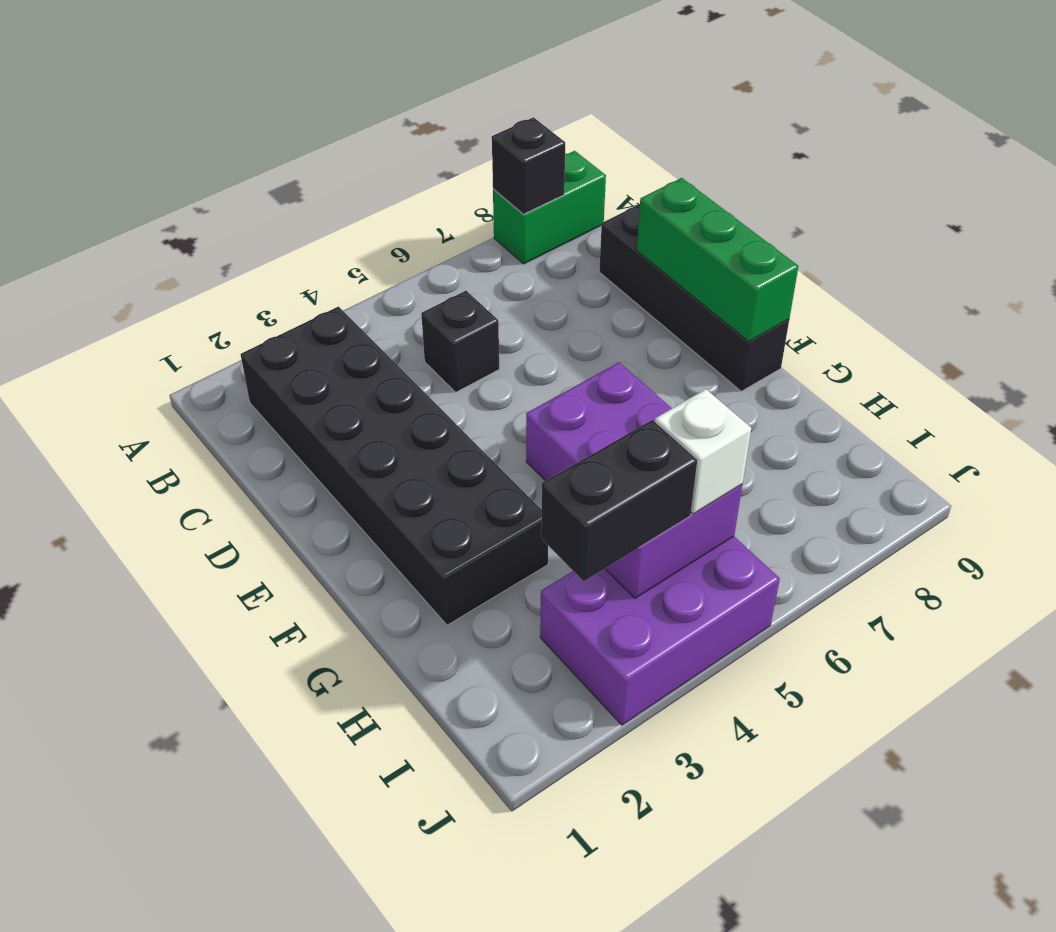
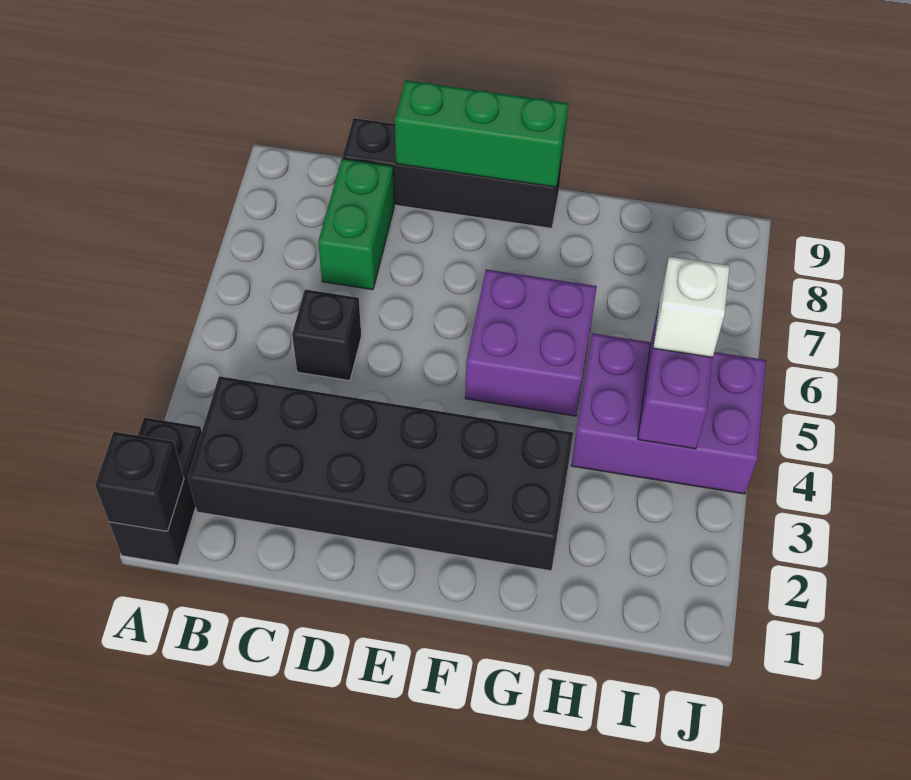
green 1x2 brick [493,151,606,264] -> green 1x2 brick moved to [318,159,394,290]
black 1x1 brick [492,117,565,214] -> black 1x1 brick moved to [95,432,184,531]
purple 2x3 brick [540,536,780,725] -> purple 2x3 brick turned to [571,333,766,494]
black 1x2 brick [541,420,697,581] -> black 1x2 brick moved to [109,418,202,565]

